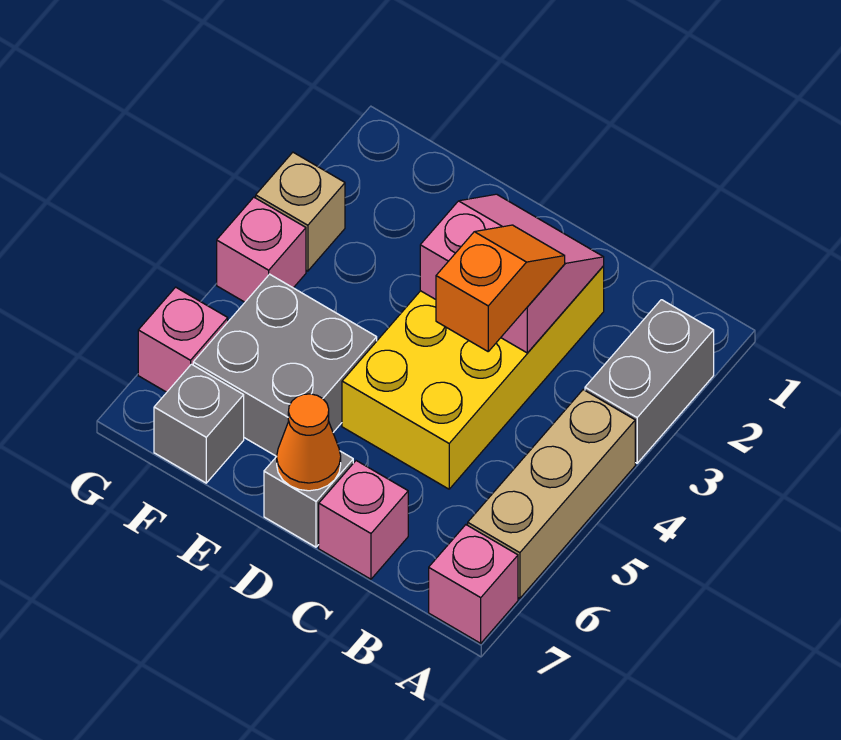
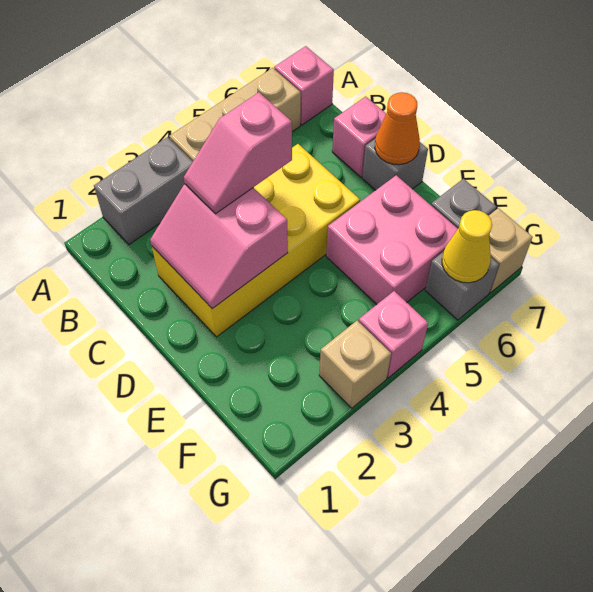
orange 1x2 slope [436,225,565,351] -> pink 1x2 slope [184,92,292,214]
grey 2x2 brick [193,274,377,456] -> pink 2x2 brick [326,175,458,304]
pink 1x1 brick [138,287,228,392] -> grey 1x1 brick [425,252,499,320]
none -> yellow 1x1 cone [442,210,492,283]
none -> tan 1x1 brick [489,208,533,293]

